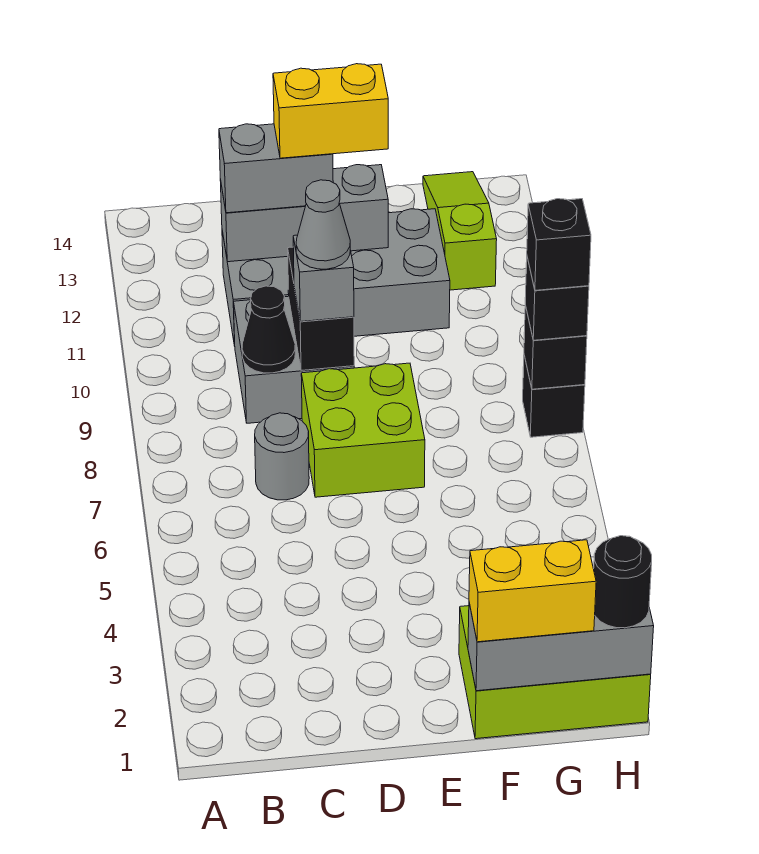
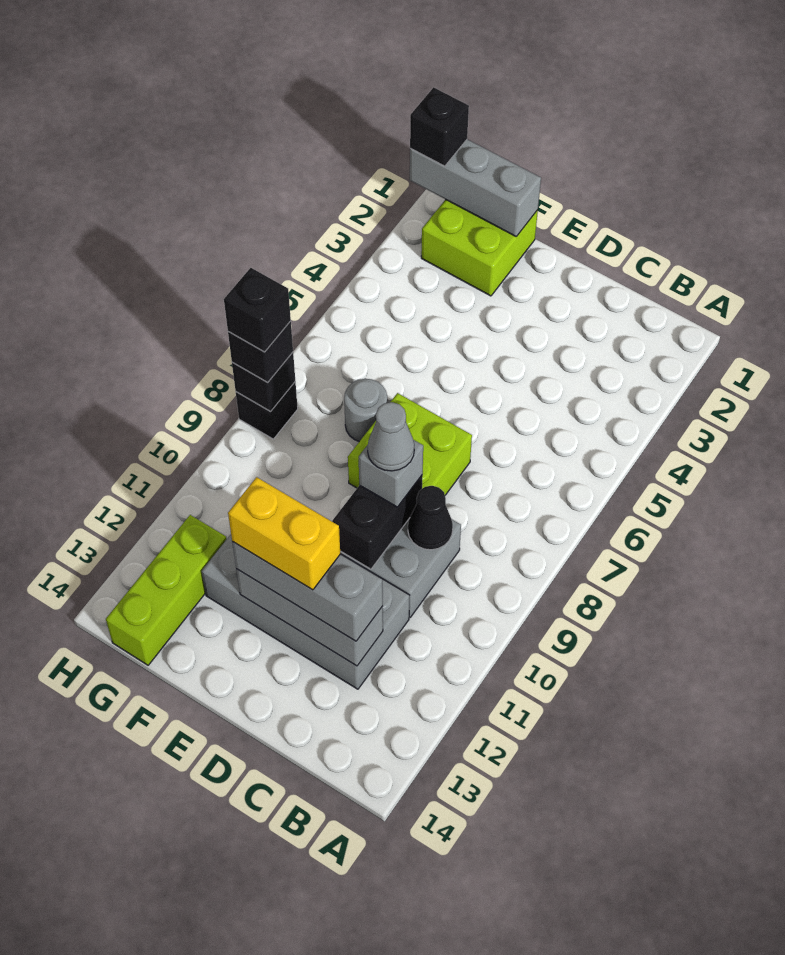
grey 1x1 round brick [255,413,309,500] -> grey 1x1 round brick moved to [344,379,387,442]
grey 1x2 brick [219,124,333,213] -> grey 1x3 brick [232,542,383,641]
lime 2x3 brick [459,606,651,739] -> lime 2x2 brick [421,200,538,296]
yellow 1x2 brick [469,540,596,642] -> none
lime 1x3 slope [423,172,497,290] -> lime 1x3 brick [106,515,227,665]
black 1x1 round brick [594,536,652,628] -> black 1x1 brick [410,87,469,166]

